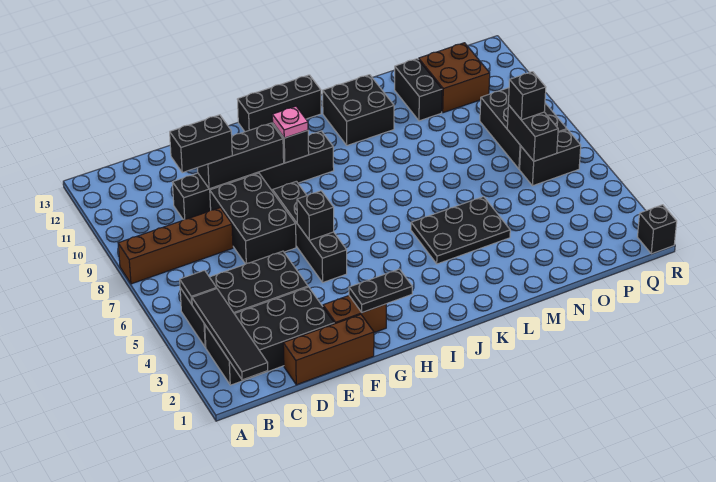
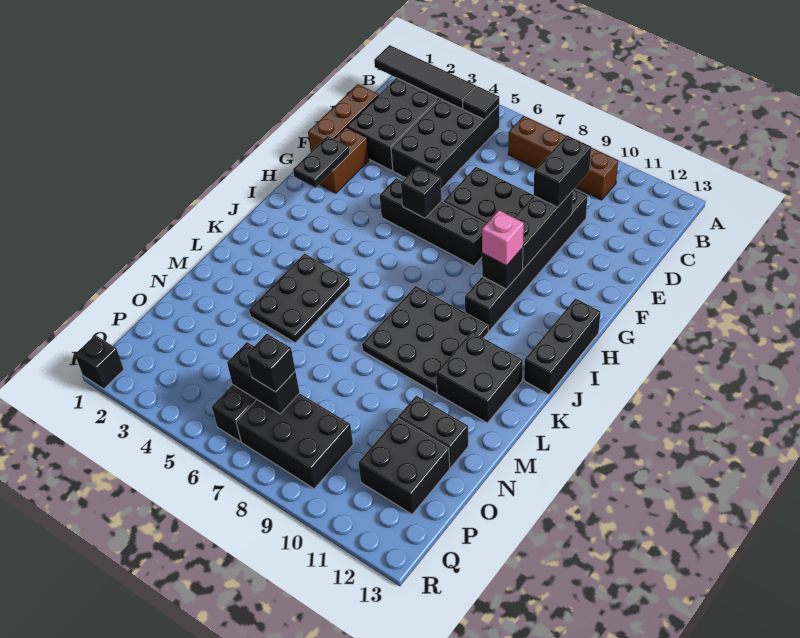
brown 1x4 brick [118,208,233,284] -> brown 1x4 brick turned to [508,116,618,200]
pink 1x1 plate [272,106,308,138] -> pink 1x1 brick [482,210,524,266]
none -> black 3x3 plate [362,286,488,393]
brown 2x2 brick [419,43,490,113] -> black 2x2 brick [358,418,450,514]

